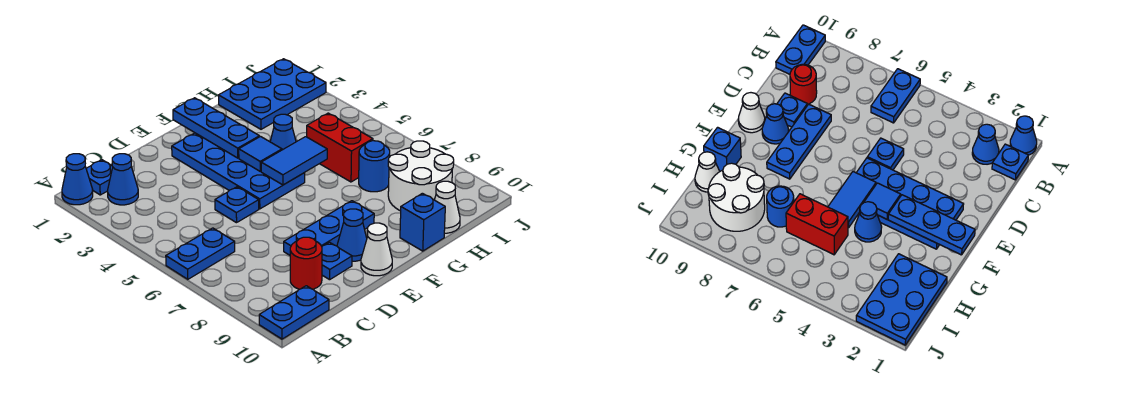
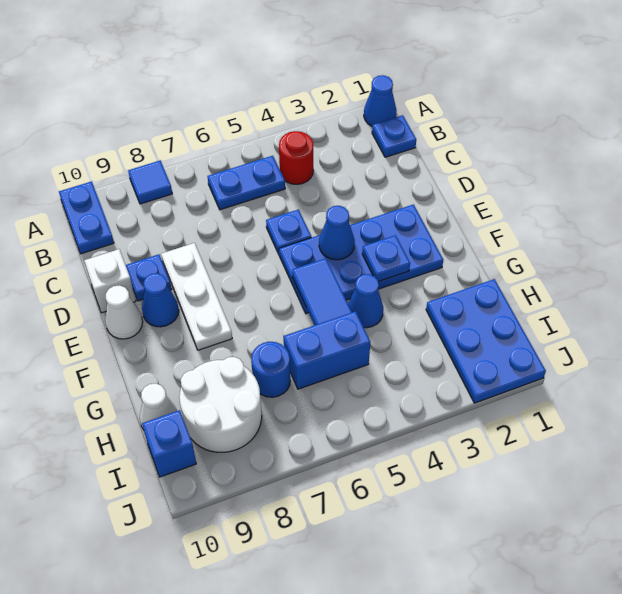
blue 1x2 plate [166,228,235,279] -> blue 1x2 plate turned to [208,156,285,210]
blue 1x1 cone [108,154,138,205] -> blue 1x1 cone moved to [319,206,355,260]
red 1x1 round brick [290,237,322,289] -> red 1x1 round brick moved to [279,131,313,184]
blue 1x3 plate [284,201,374,255] -> white 1x3 plate [161,243,232,350]
none -> white 1x1 brick [84,249,136,313]
blue 1x3 plate [173,98,259,158] -> blue 1x1 plate [362,235,410,281]
blue 1x1 tile [239,137,282,171] -> blue 1x1 tile moved to [128,161,172,204]
blue 1x1 brick [400,193,445,251] -> blue 1x1 brick moved to [142,410,196,477]
red 1x2 brick [307,113,373,182] -> blue 1x2 brick [284,311,370,389]

